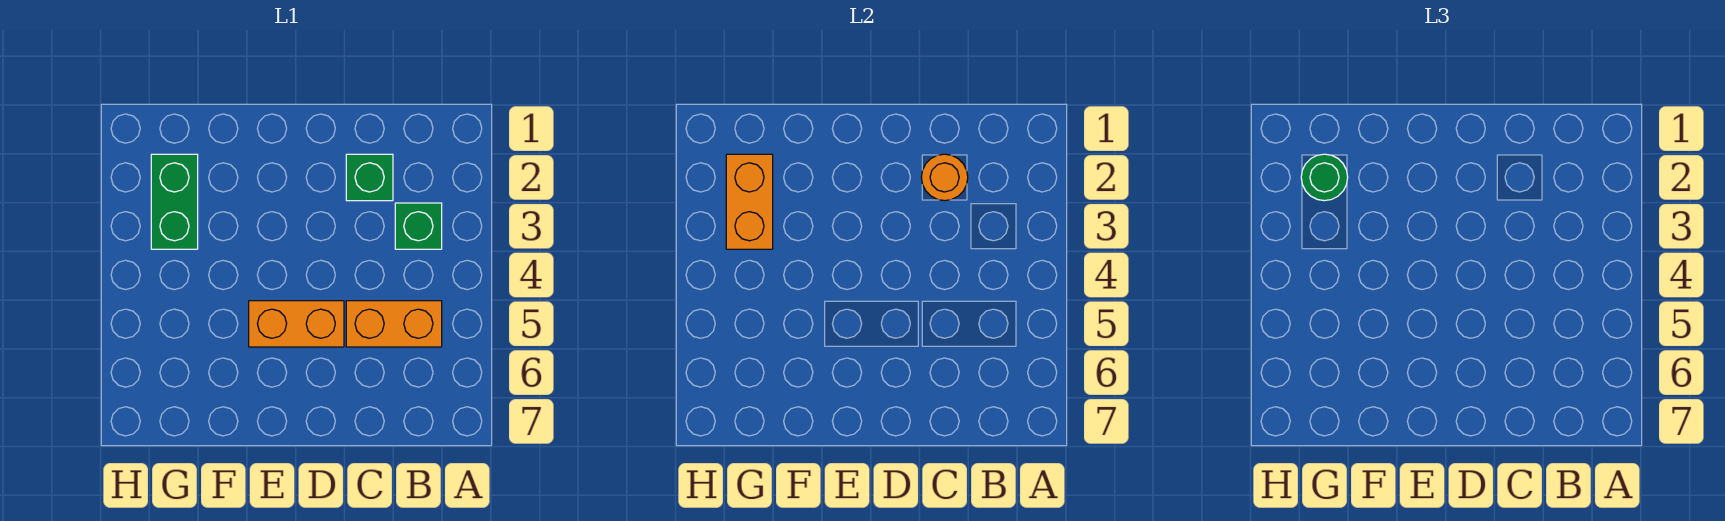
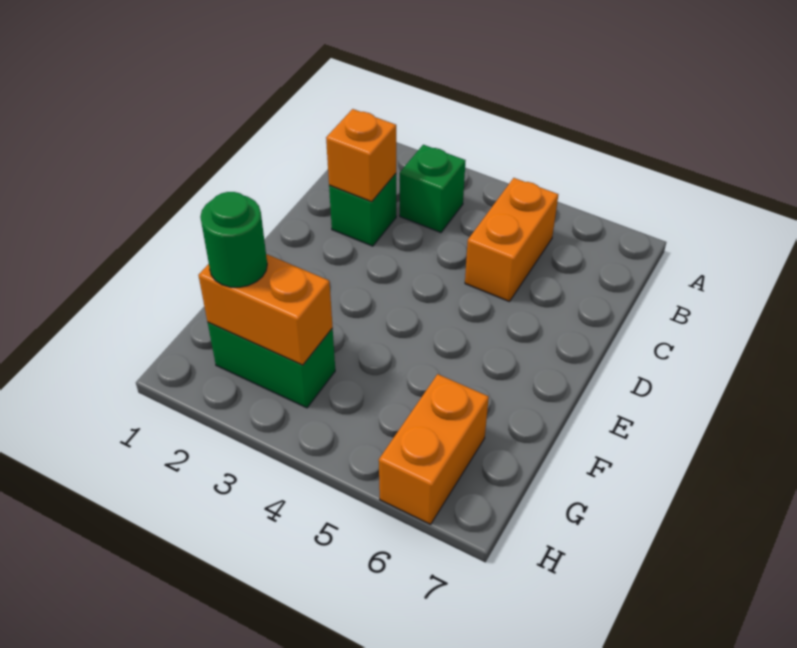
orange 1x1 round brick [921,154,968,201] -> orange 1x1 brick [326,109,396,202]
orange 1x2 brick [249,301,344,347] -> orange 1x2 brick moved to [379,374,489,524]

